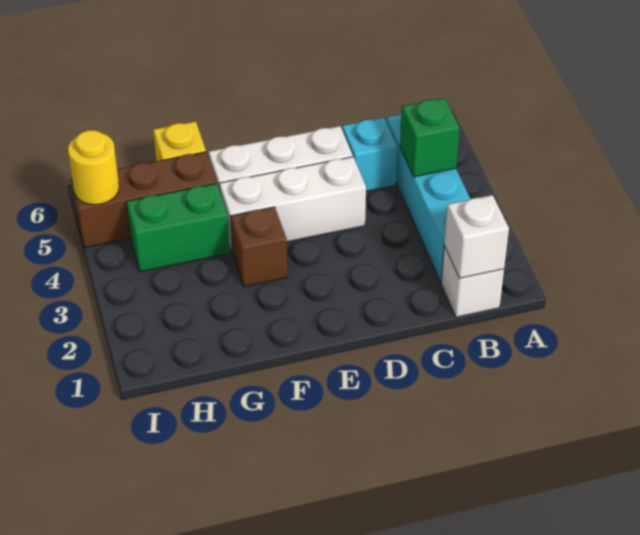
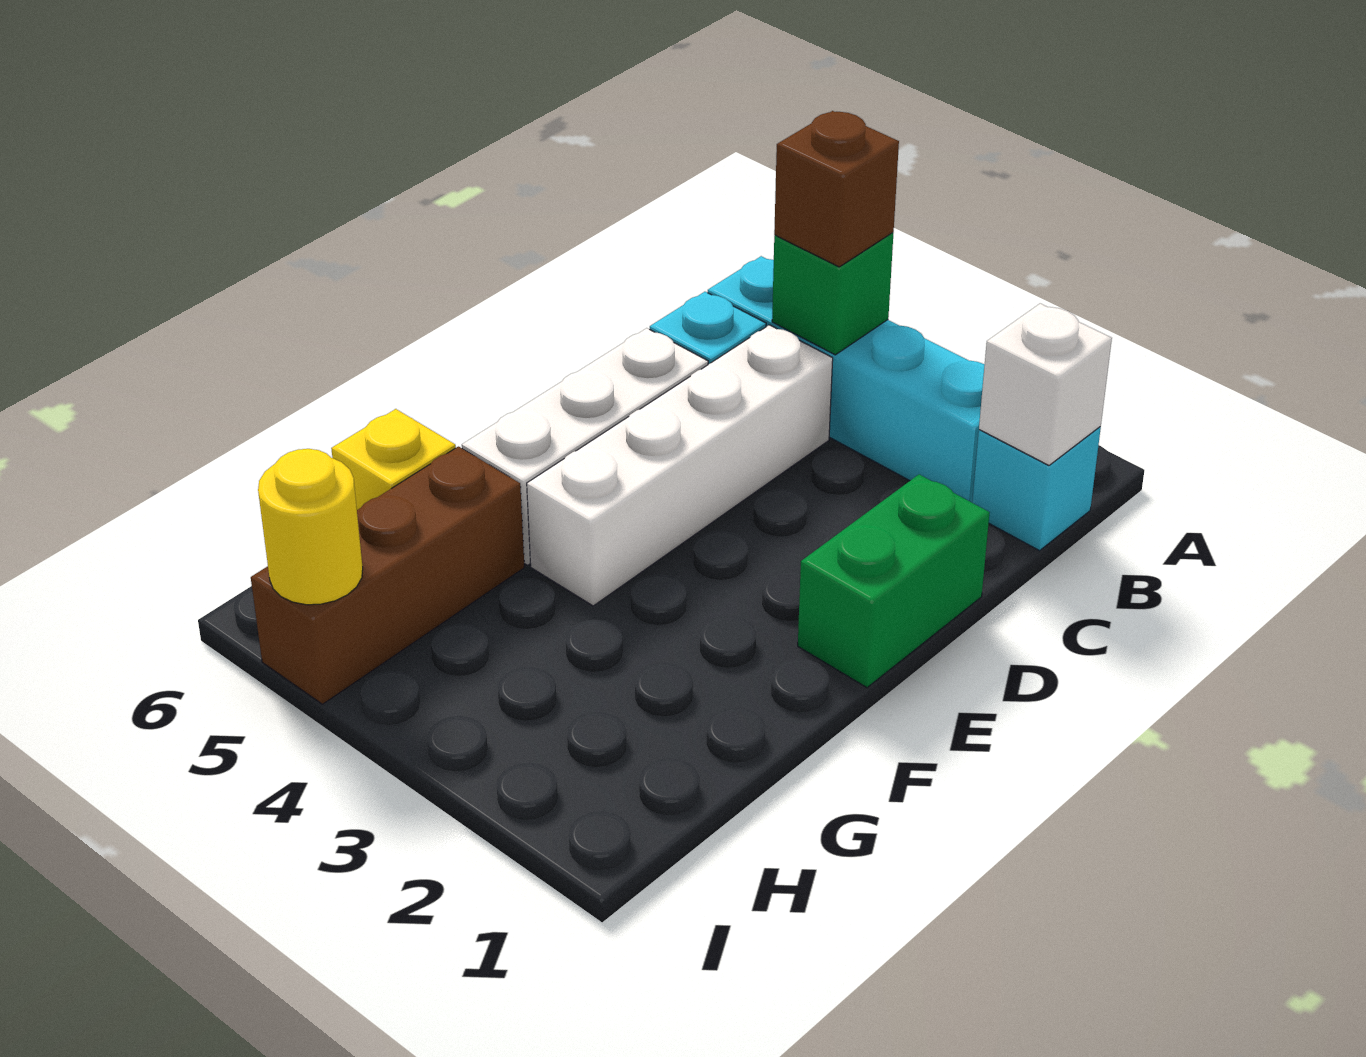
white 1x1 brick [441,246,504,317] -> cyan 1x1 brick [972,427,1101,551]
white 1x3 brick [219,157,366,253] -> white 1x4 brick [527,325,833,606]
brown 1x1 brick [231,207,287,287] -> brown 1x1 brick moved to [774,111,899,267]
green 1x2 brick [126,184,230,272] -> green 1x2 brick moved to [798,474,990,688]

